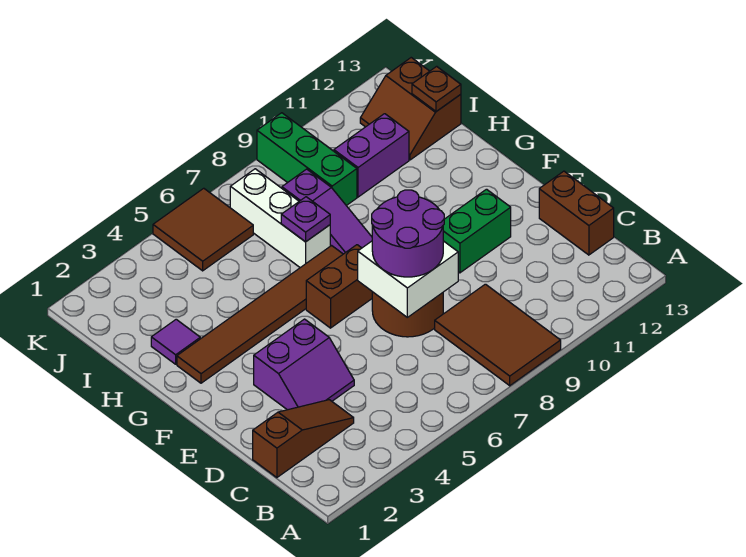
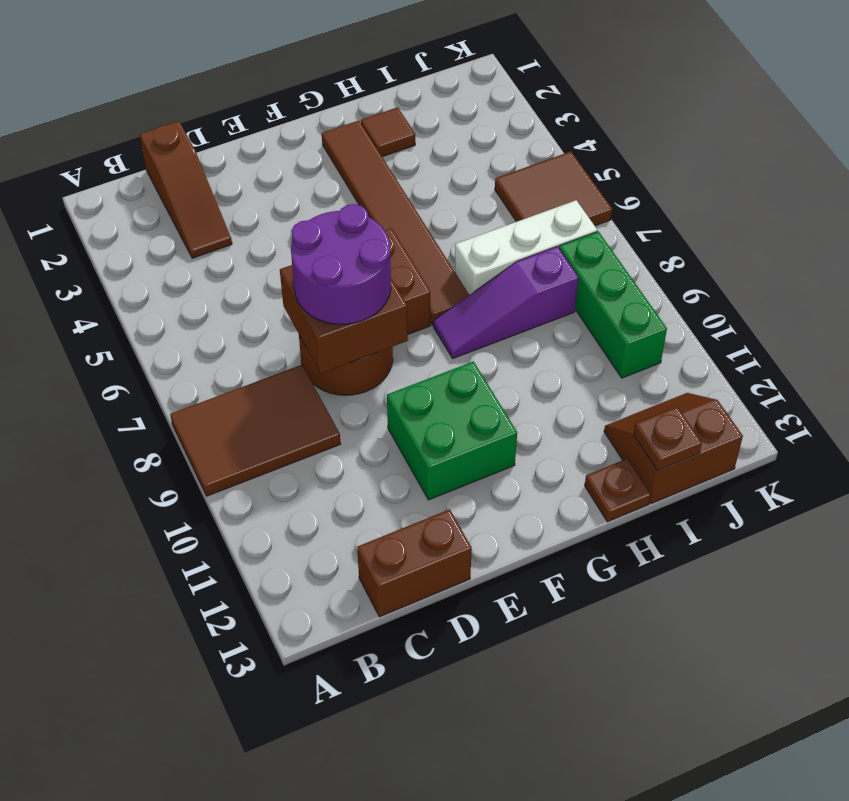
purple 2x2 slope [254,319,354,410] -> none
white 2x2 brick [358,241,458,317] -> brown 2x2 brick [280,265,408,373]
green 1x2 brick [443,189,511,273] -> green 2x2 brick [387,362,517,500]
purple 1x1 tile [151,319,200,364] -> brown 1x1 tile [361,107,415,157]
purple 1x1 plate [281,197,330,242] -> none
none -> brown 1x1 plate [585,459,651,522]
green 1x3 brick [257,113,357,206] -> green 1x3 brick turned to [559,231,667,378]
purple 1x2 brick [334,114,409,197] -> none

